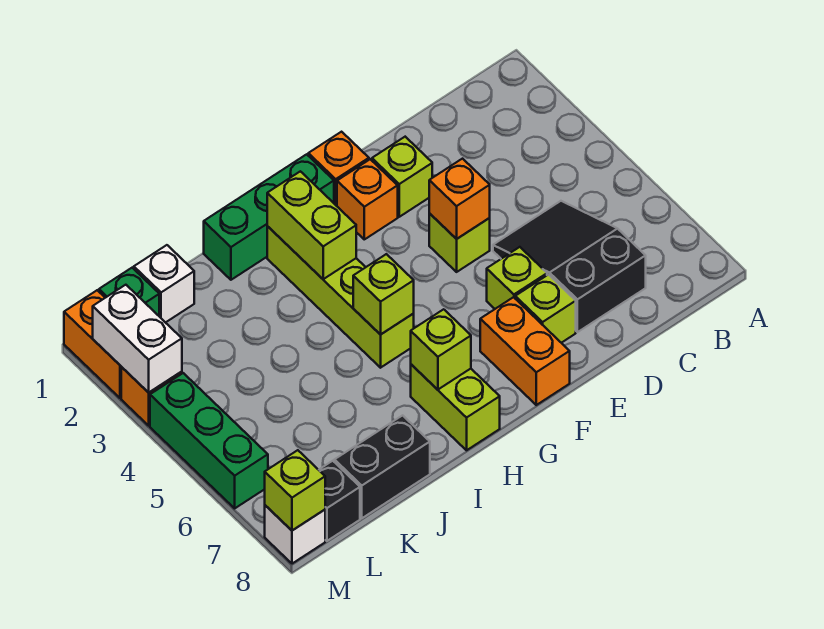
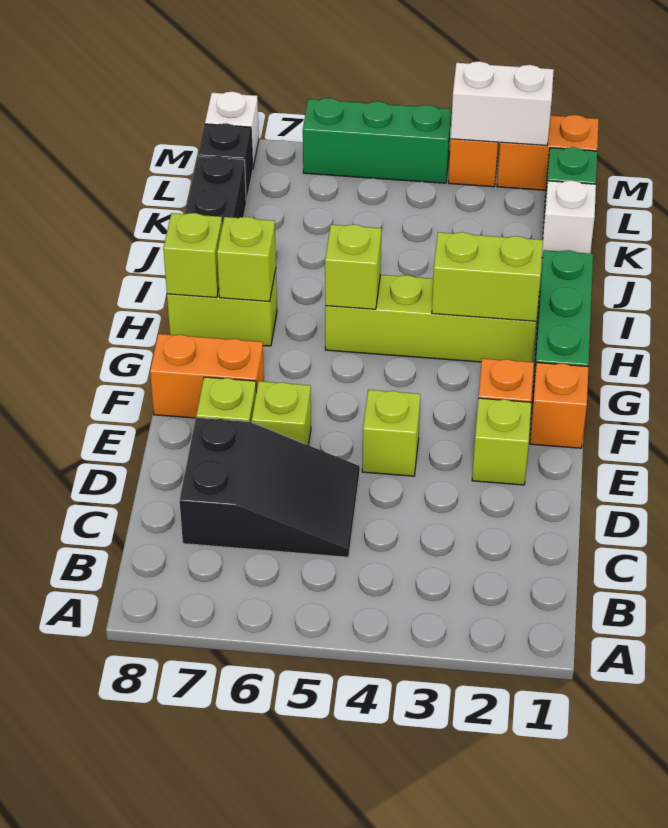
orange 1x1 brick [429,159,490,239] -> none
lime 1x1 brick [265,450,325,530] -> lime 1x1 brick moved to [163,213,222,298]

